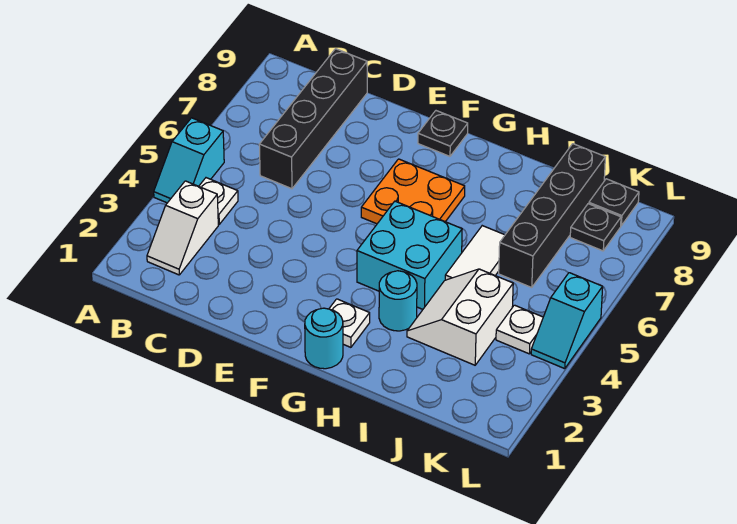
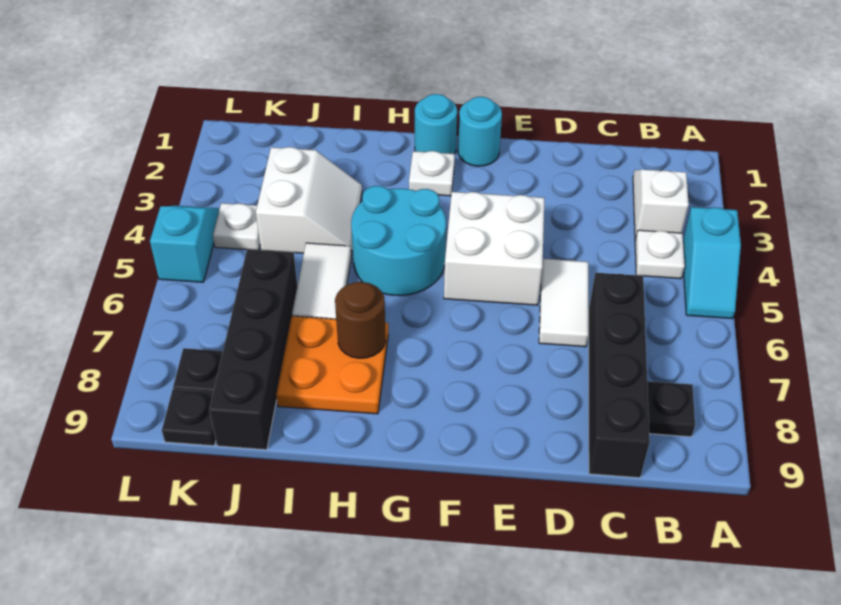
cyan 1x2 slope [154,118,224,203] -> cyan 1x2 slope turned to [683,207,741,319]
none -> white 1x2 tile [539,259,588,347]
none -> white 2x2 brick [444,192,545,305]
orange 2x2 plate [361,159,465,224] -> orange 2x2 plate moved to [276,316,388,414]
black 1x1 plate [418,111,468,156] -> black 1x1 plate moved to [647,381,695,437]
cyan 2x2 brick [357,201,462,309] -> cyan 2x2 round brick [351,186,446,296]
cyan 1x1 round brick [379,271,417,331] -> cyan 1x1 round brick moved to [458,97,502,166]
none -> brown 1x1 round brick [335,282,386,358]

